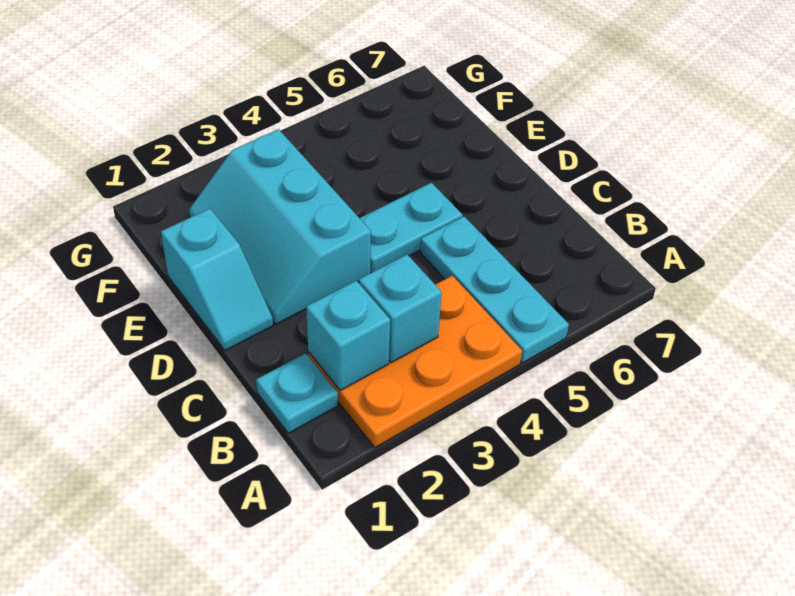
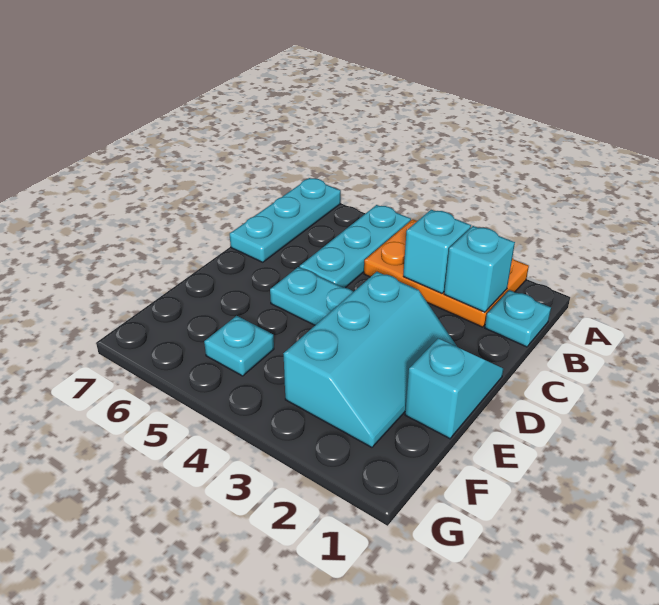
none -> cyan 1x3 plate [230,178,341,262]
none -> cyan 1x1 plate [204,316,274,376]

